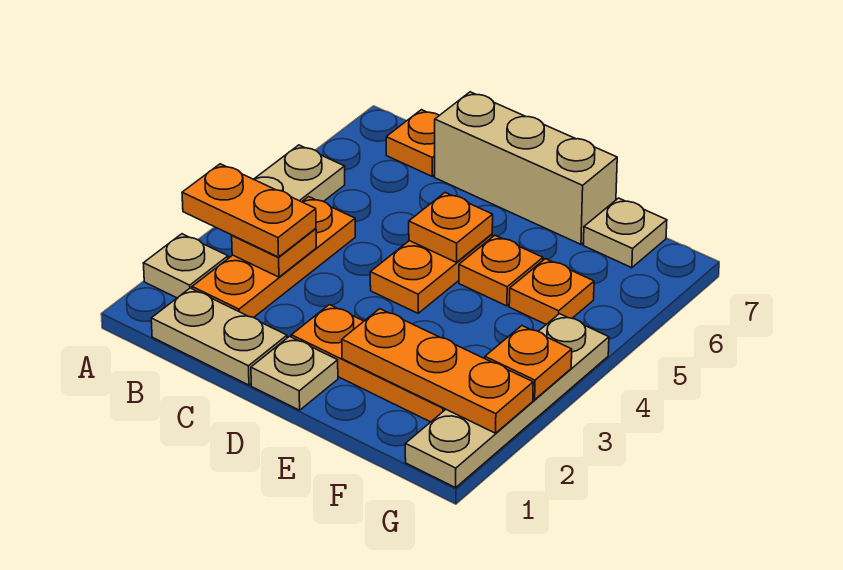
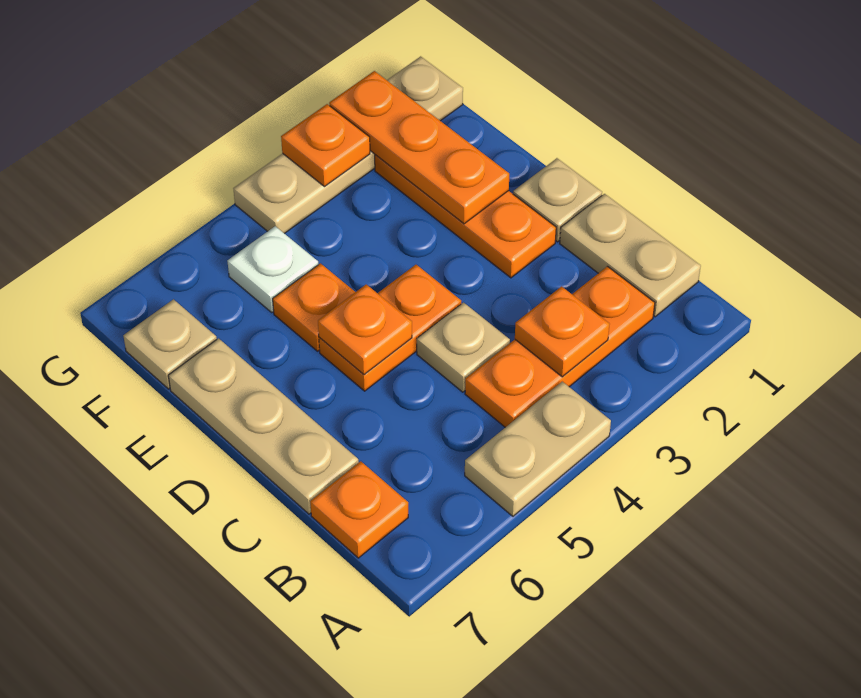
tan 1x1 plate [143,234,228,298] -> tan 1x1 plate moved to [417,303,510,392]
orange 1x2 plate [182,164,316,257] -> none
tan 1x3 brick [435,92,617,244] -> tan 1x3 plate [168,338,359,514]
orange 1x1 plate [509,259,594,324] -> white 1x1 plate [227,226,318,312]

